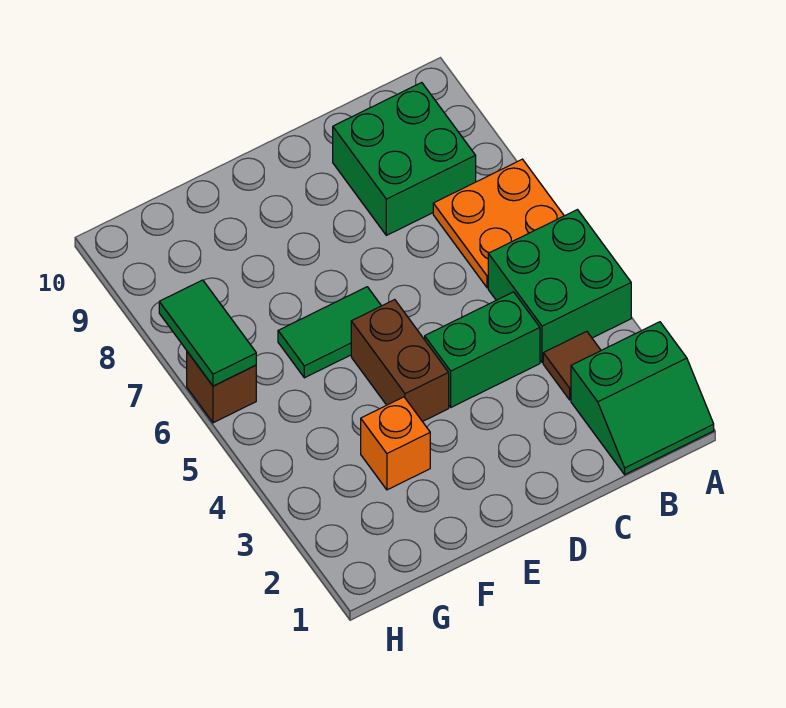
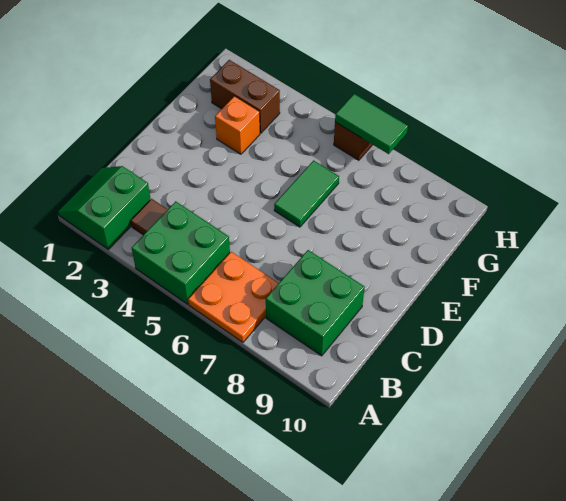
green 1x2 brick [425,292,540,407] -> none
brown 1x2 brick [351,300,449,422] -> brown 1x2 brick moved to [210,60,280,133]

